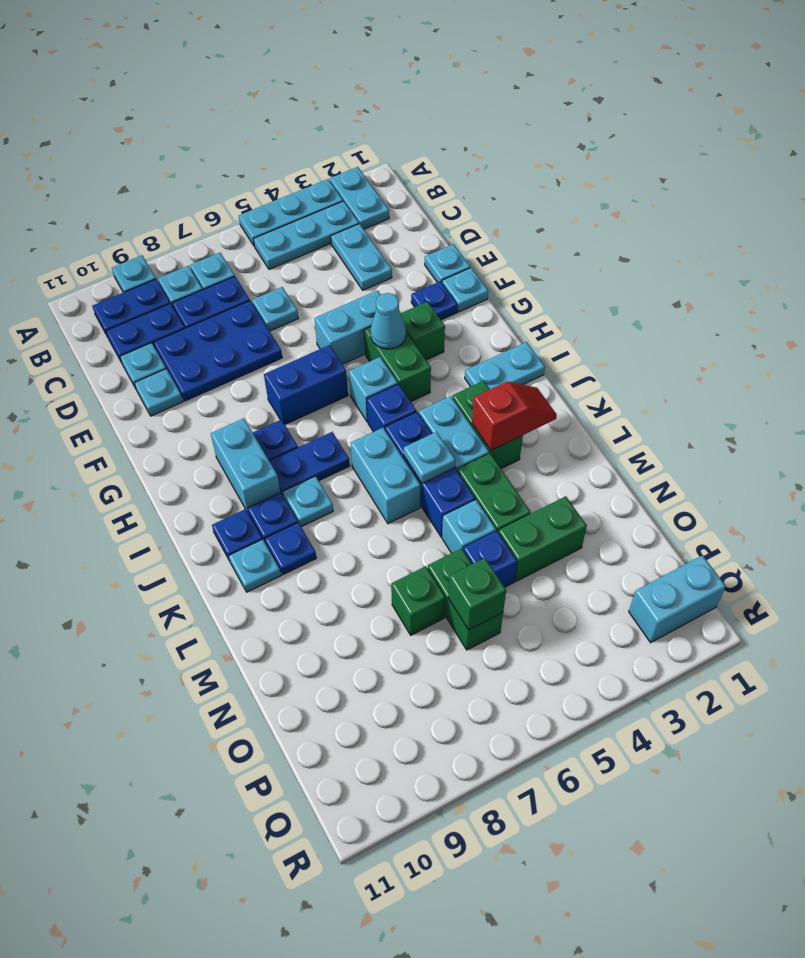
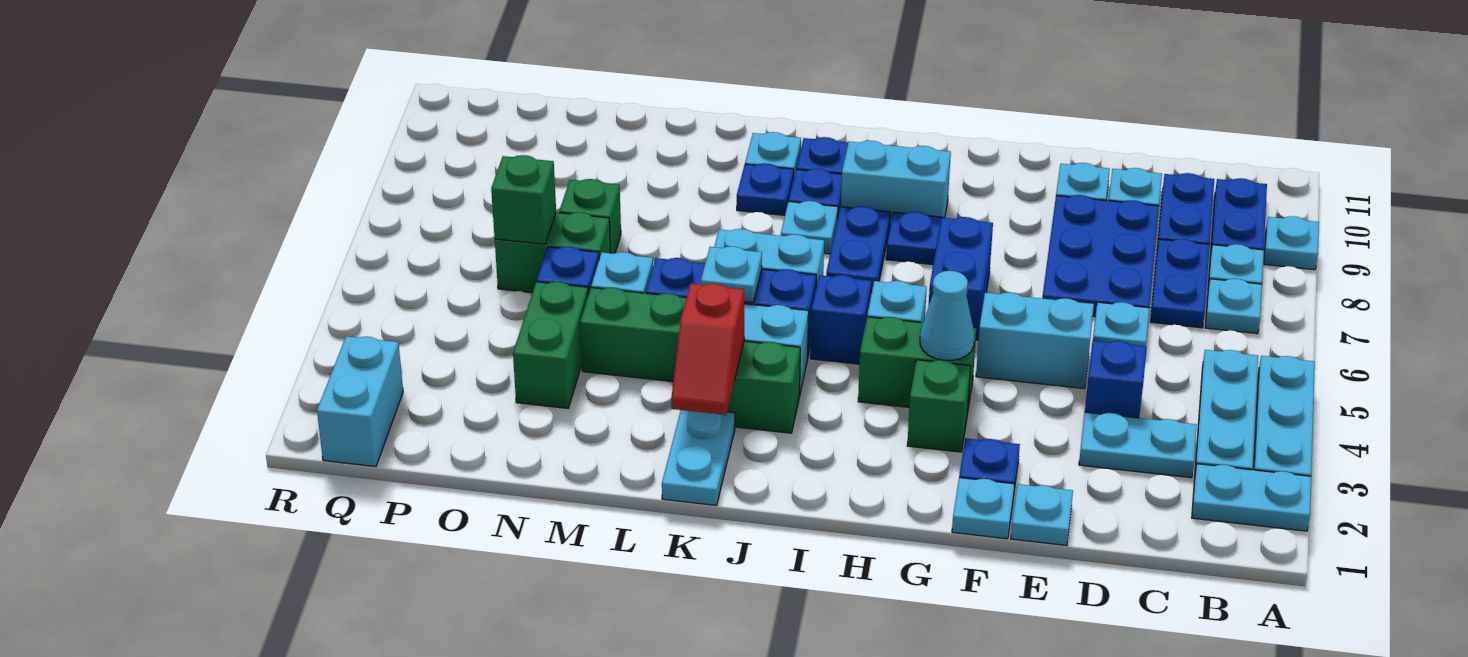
none -> blue 1x1 brick [1085,341,1147,418]
cyan 1x2 brick [314,290,381,364] -> cyan 1x2 brick turned to [976,292,1094,389]
cyan 1x2 plate [465,342,545,389] -> cyan 1x2 plate moved to [662,410,735,505]

